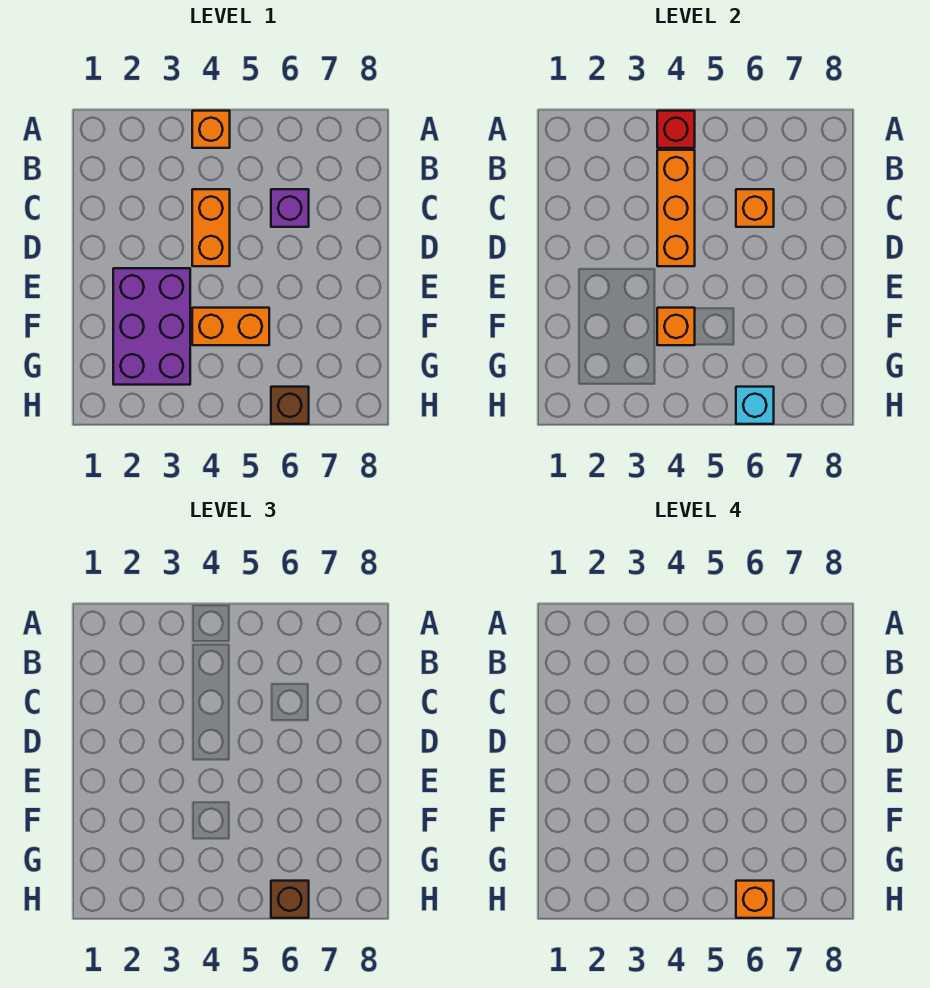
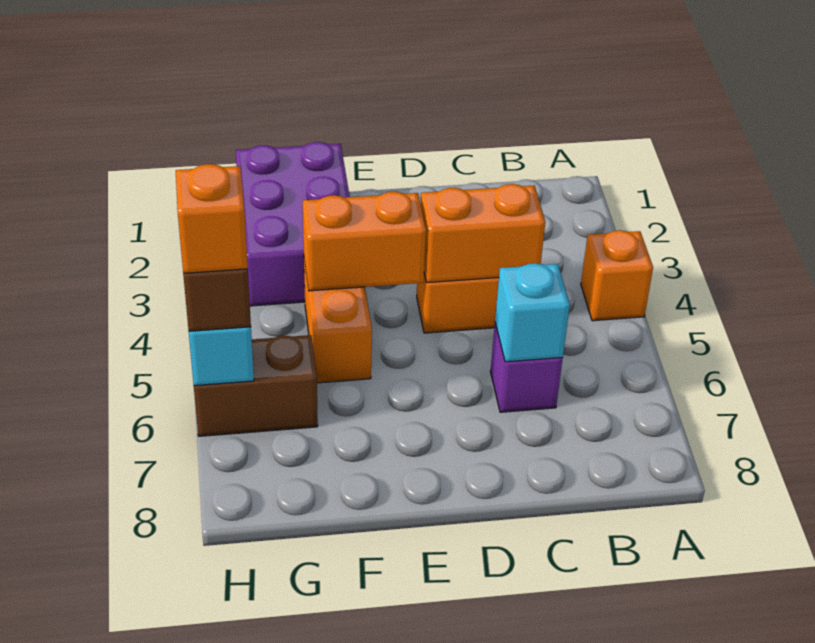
red 1x1 brick [657,111,695,148] -> none
orange 1x3 brick [657,150,695,266] -> orange 1x2 brick [420,184,545,283]
orange 1x1 brick [736,189,774,227] -> cyan 1x1 brick [495,263,570,362]
purple 2x3 brick [113,268,190,385] -> purple 2x3 brick turned to [236,142,350,306]
orange 1x1 brick [657,308,695,345] -> orange 1x2 brick [303,192,426,291]
brown 1x1 brick [271,387,309,424] -> brown 1x2 brick [194,335,318,436]

